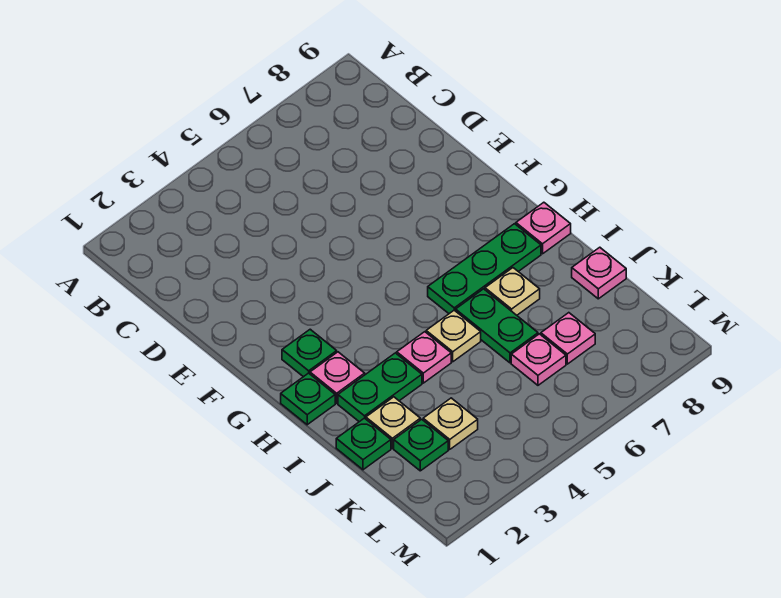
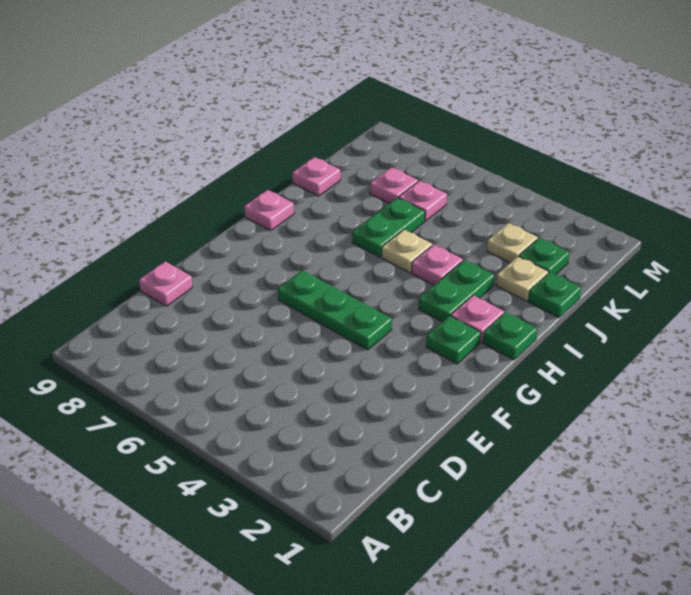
none -> pink 1x1 plate [139,261,193,306]
green 1x3 plate [428,224,541,314] -> green 1x3 plate moved to [278,270,392,350]
green 1x2 plate [338,353,422,422] -> green 1x2 plate turned to [419,260,494,322]
tan 1x1 plate [485,268,540,315] -> none

